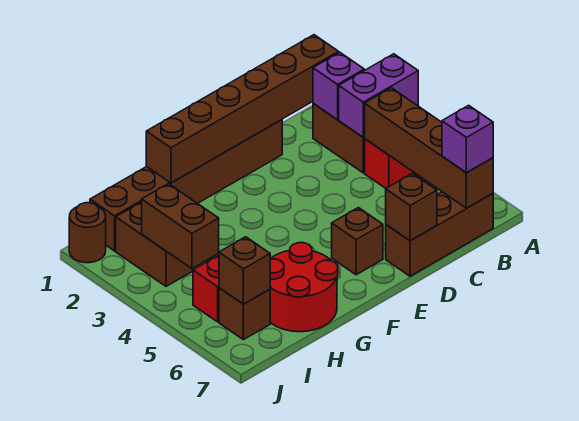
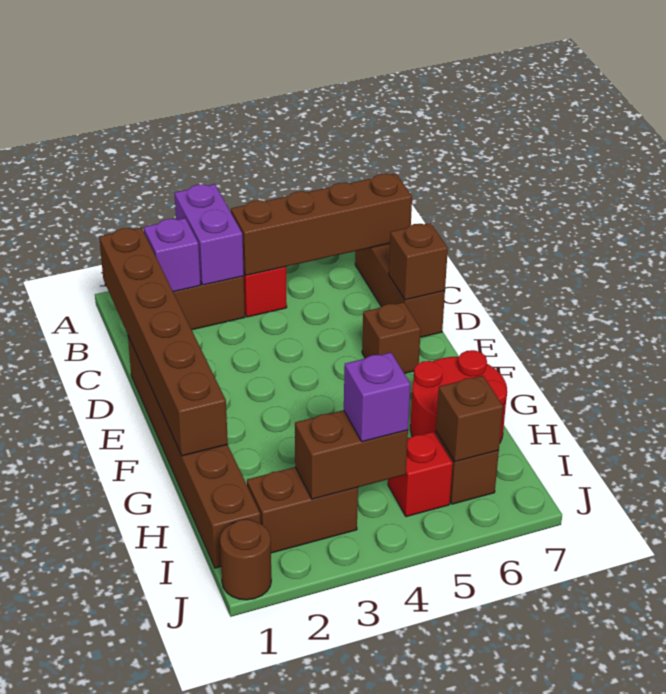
purple 1x1 brick [442,105,493,173] -> purple 1x1 brick moved to [344,352,410,442]

